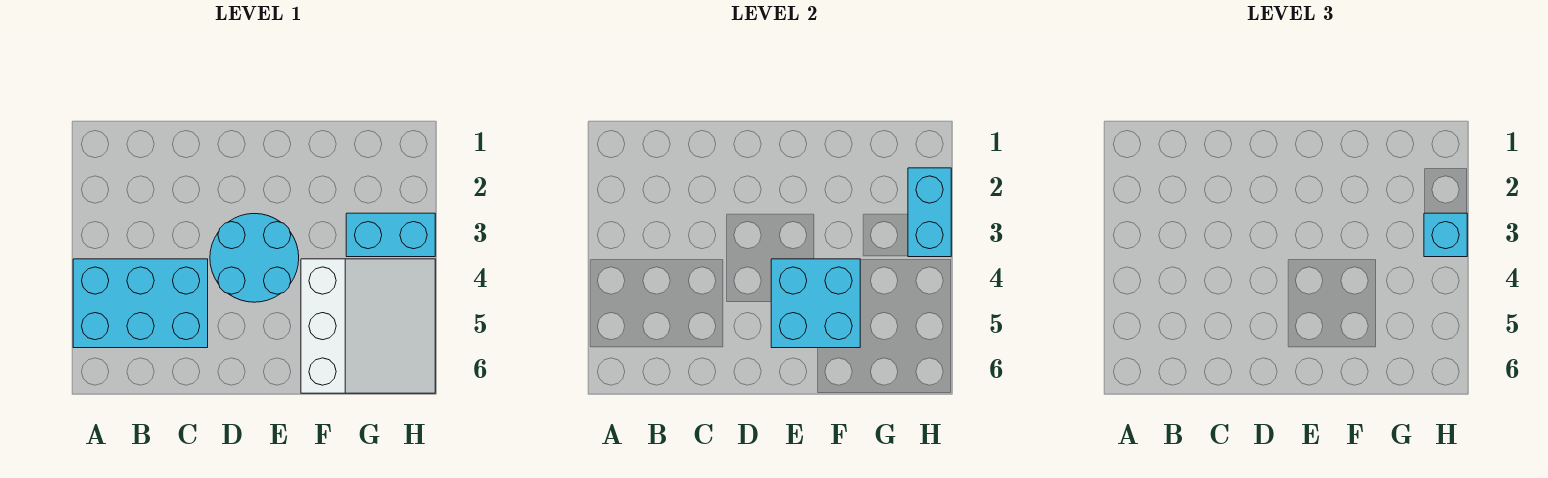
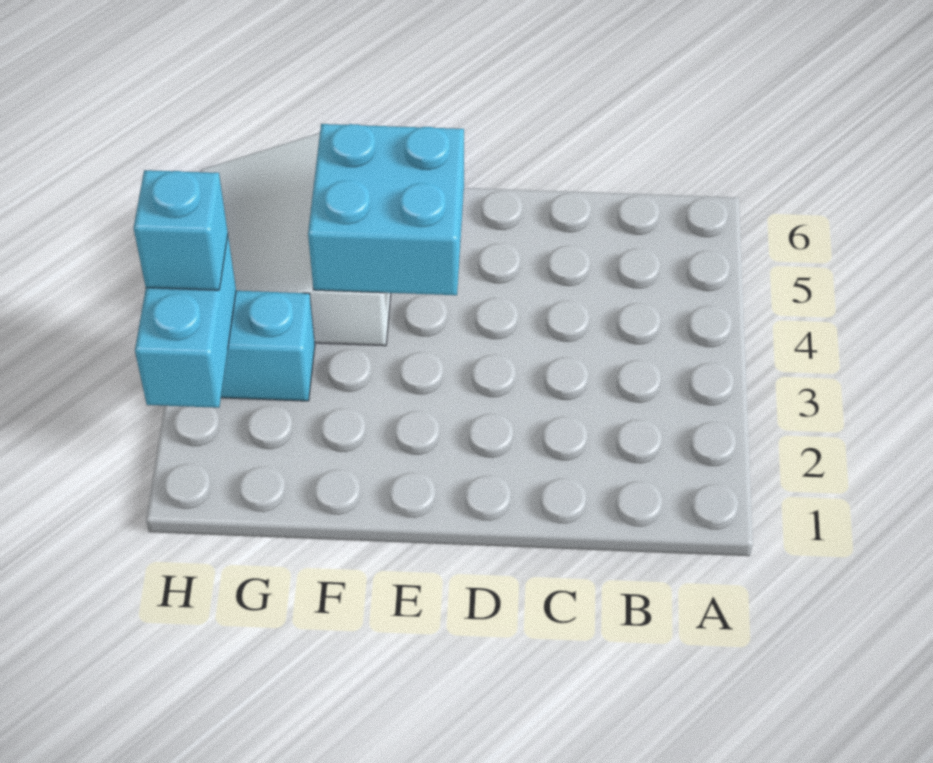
cyan 2x3 brick [73,259,208,348] -> none
cyan 2x2 round brick [210,214,299,302] -> none

